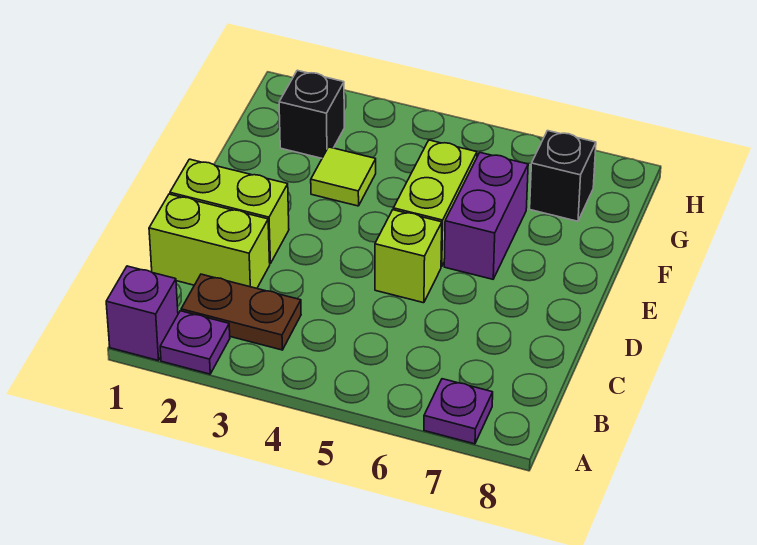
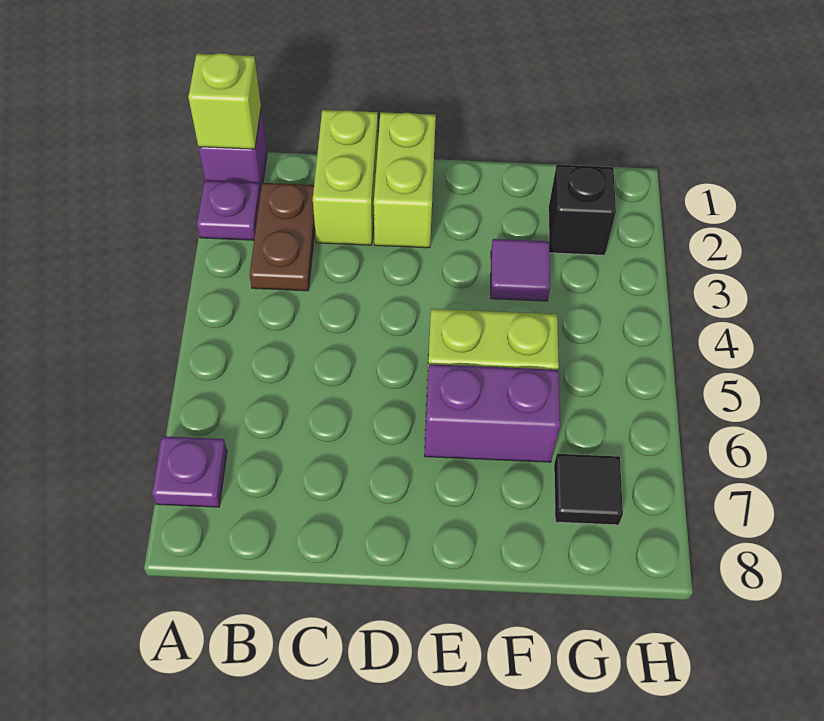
lime 1x1 brick [375,210,442,303] -> lime 1x1 brick moved to [188,53,261,149]
lime 1x1 tile [311,147,376,206] -> purple 1x1 tile [491,239,550,301]
black 1x1 brick [530,131,596,221] -> black 1x1 tile [554,454,623,525]

